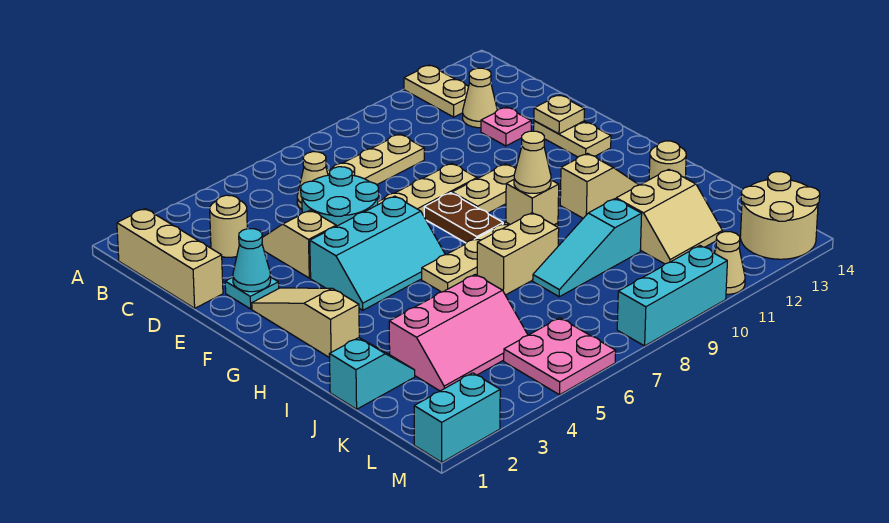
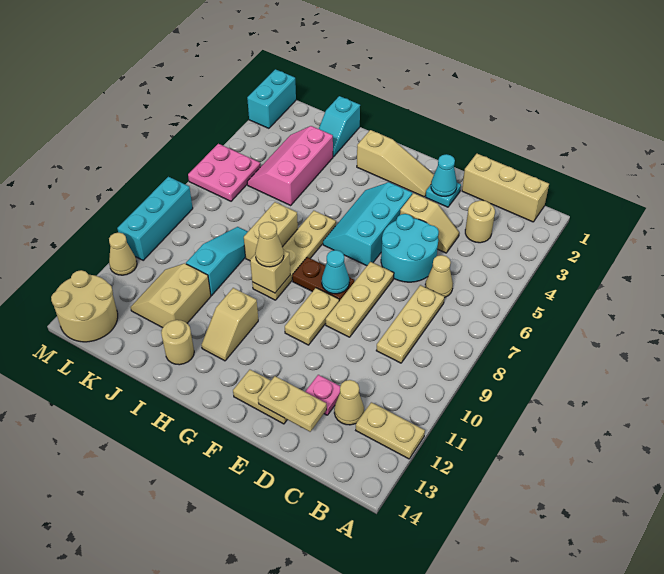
tan 1x1 plate [534,95,584,134] -> tan 1x2 plate [258,376,327,432]
none -> cyan 1x1 cone [322,250,349,294]

